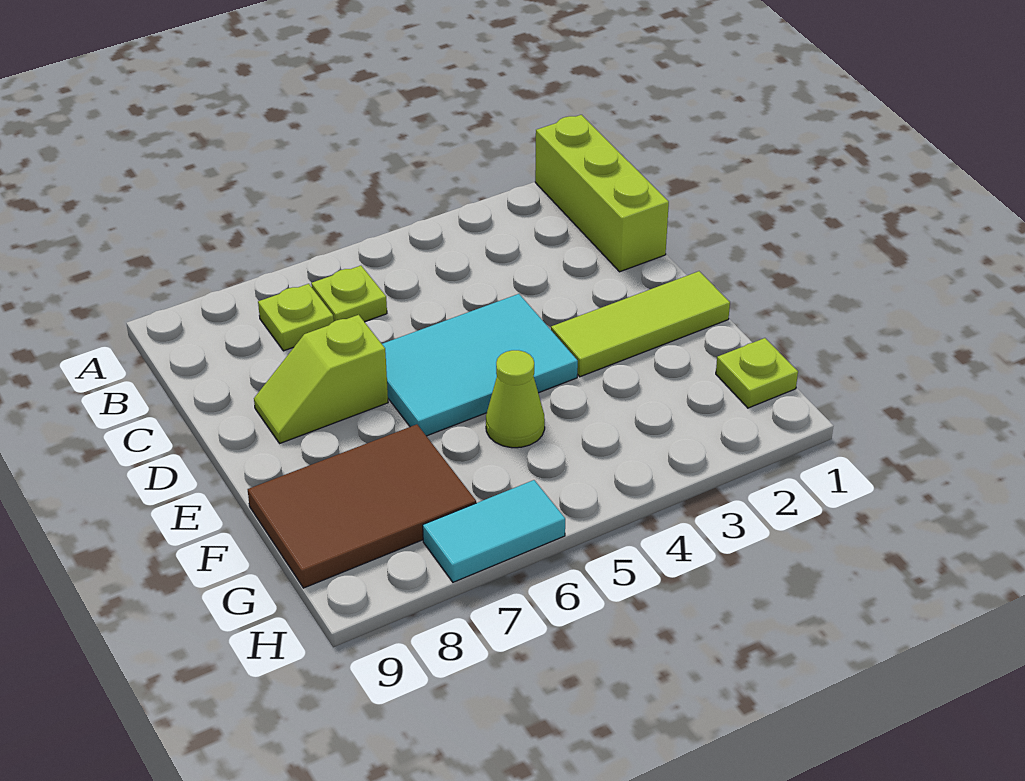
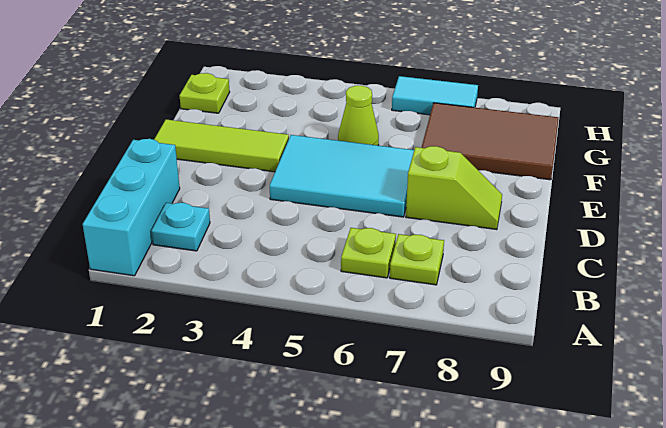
lime 1x3 brick [535,115,669,272] -> cyan 1x3 brick [83,139,180,276]
none -> cyan 1x1 plate [151,203,210,251]

